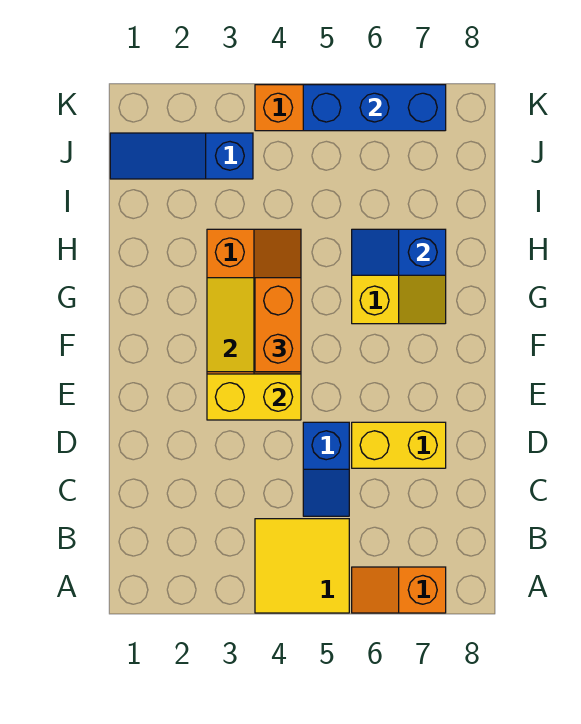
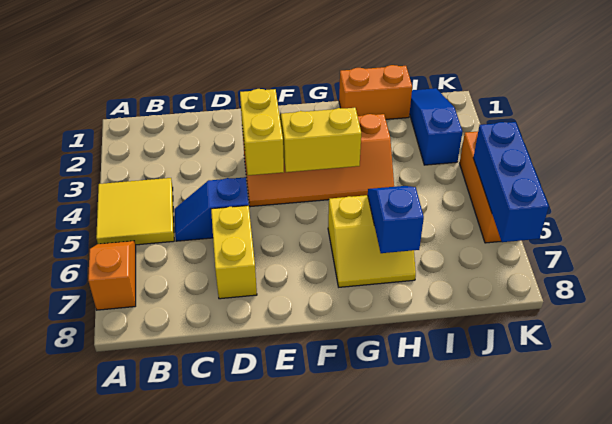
orange 1x2 brick [255,278,301,372] -> orange 1x2 brick moved to [339,65,412,119]

